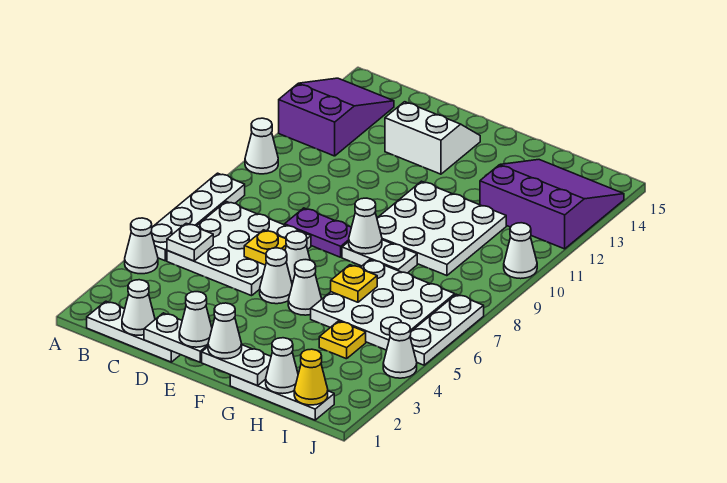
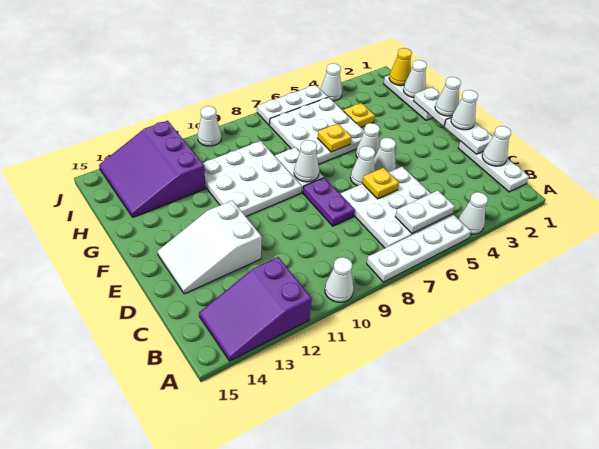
white 1x1 plate [167,223,213,261] -> white 1x2 plate [395,190,455,233]
white 2x2 slope [385,102,480,174] -> white 2x3 slope [157,200,262,294]

